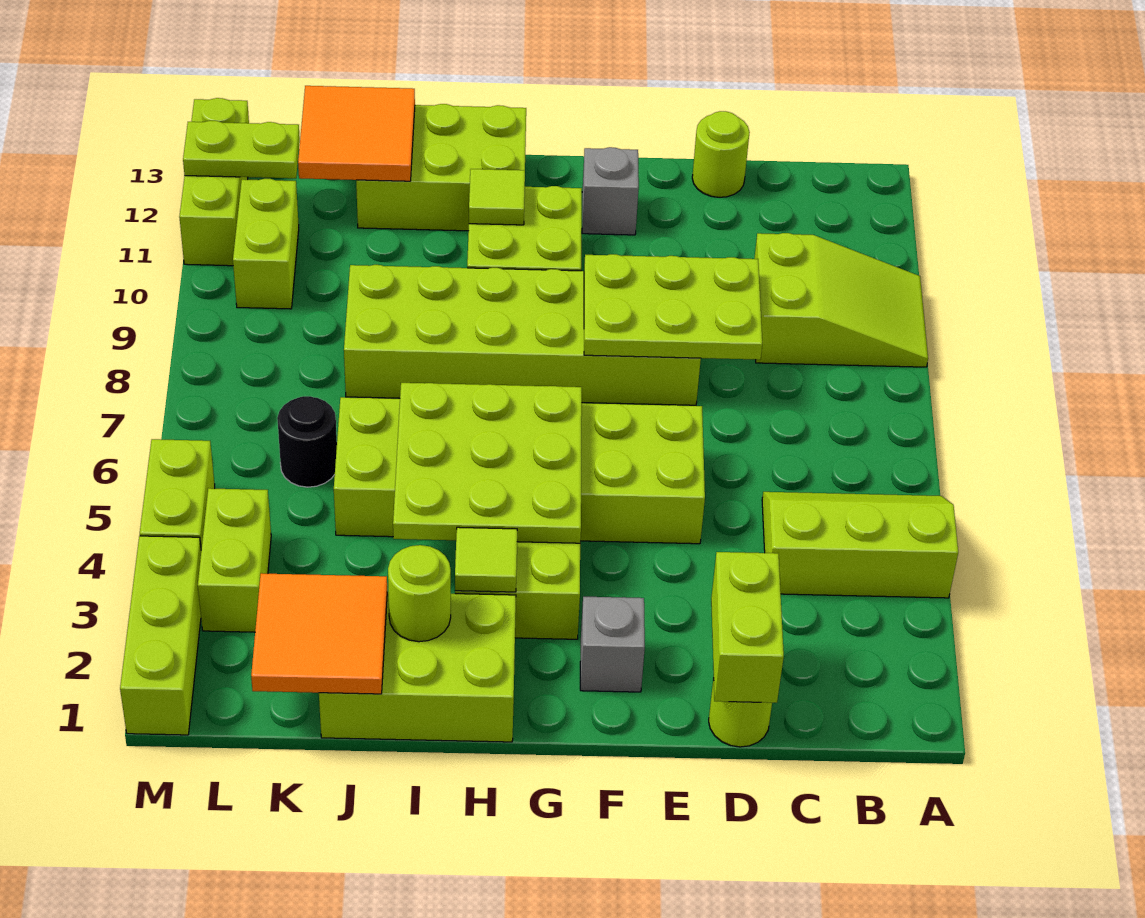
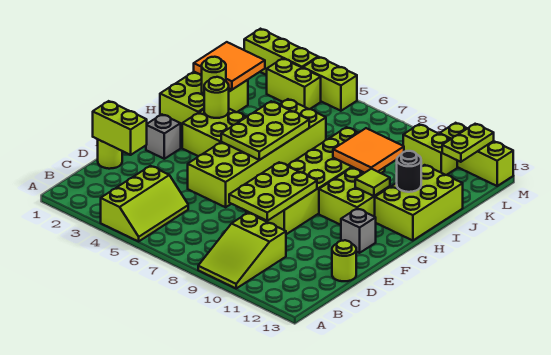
lime 3x3 plate [393,383,582,543] -> lime 2x3 plate [221,101,309,160]
lime 1x1 tile [455,527,517,592] -> lime 1x1 round brick [204,77,229,118]
orange 2x2 tile [298,86,415,181] -> orange 2x2 tile moved to [333,128,404,173]
black 1x1 round brick [277,396,337,487] -> black 1x1 round brick moved to [397,151,421,192]

